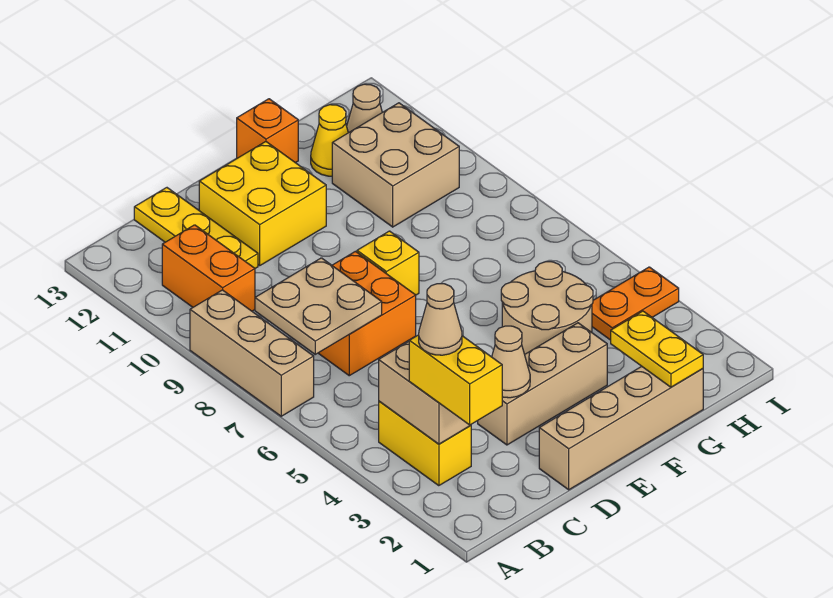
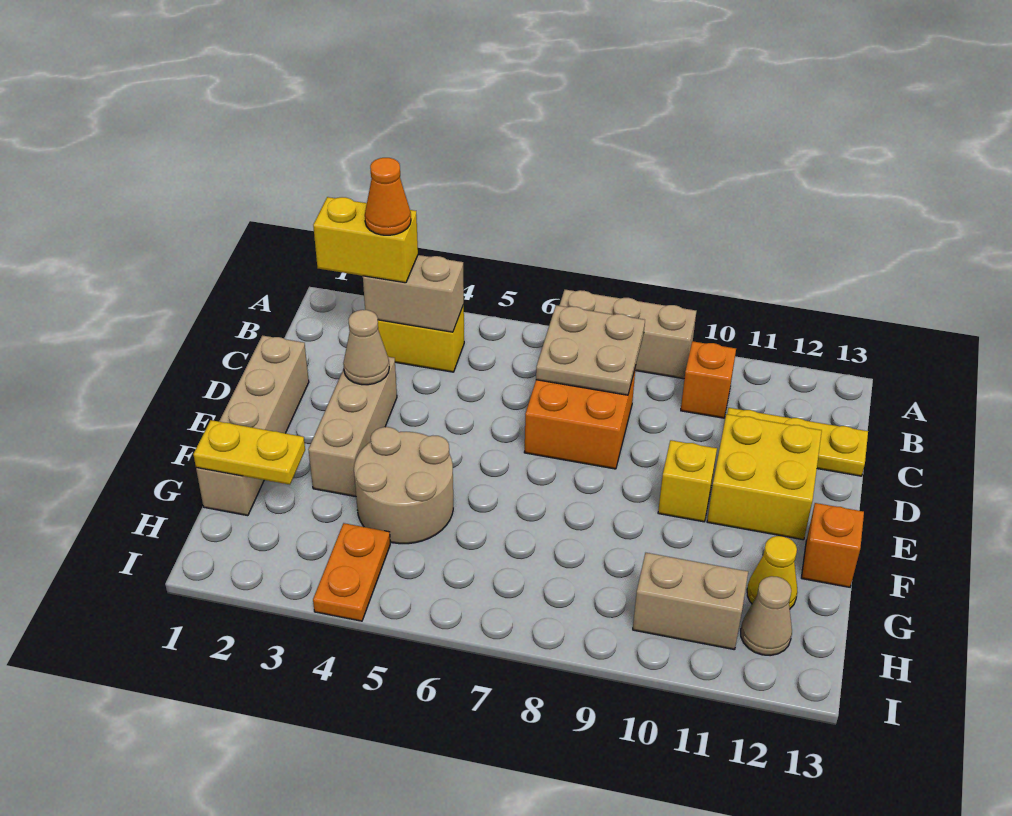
tan 1x1 cone [419,284,462,355] -> orange 1x1 cone [365,158,411,235]
orange 1x2 brick [162,225,255,311] -> orange 1x1 brick [681,341,736,418]
yellow 1x1 brick [357,231,419,295] -> yellow 1x1 brick moved to [658,440,717,522]
tan 2x2 brick [332,103,459,227] -> tan 1x2 brick [633,553,748,650]

